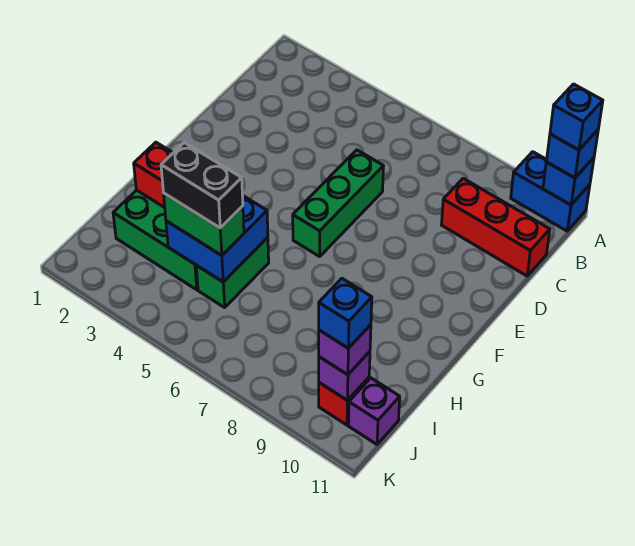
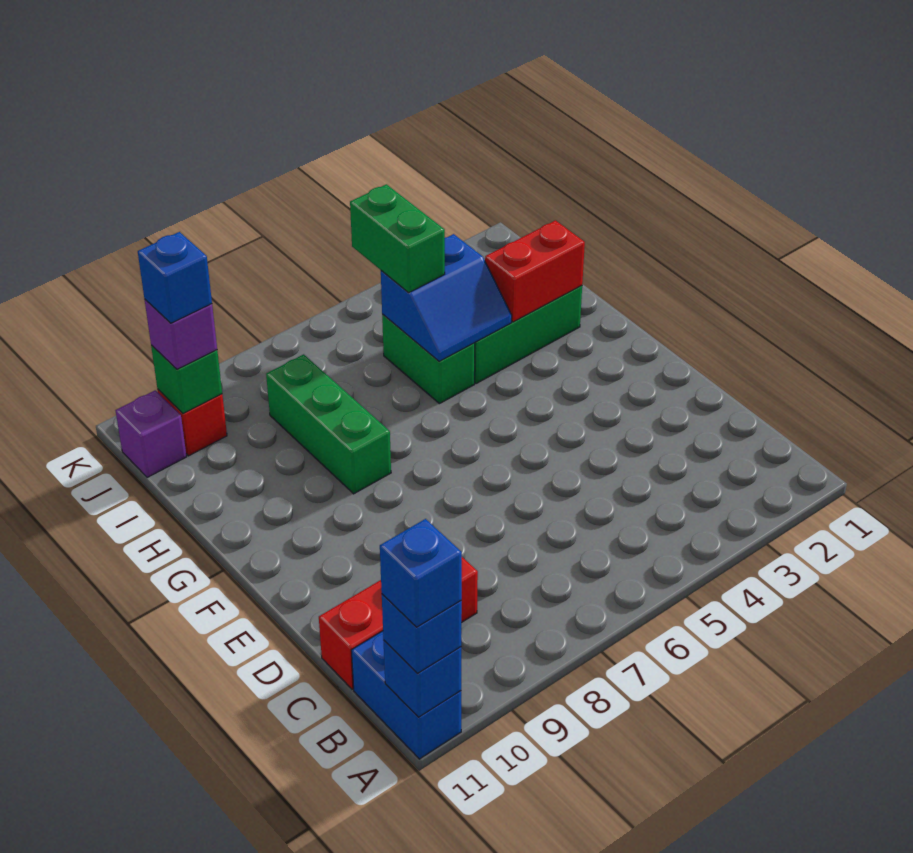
blue 1x2 brick [511,152,590,231] -> blue 1x2 brick turned to [351,631,461,759]
green 1x3 brick [293,150,383,256] -> green 1x3 brick moved to [266,354,391,494]
blue 2x2 brick [166,196,268,282] -> blue 2x2 slope [381,234,512,362]
green 1x2 brick [164,194,244,255] -> green 1x2 brick turned to [350,184,445,293]
black 1x2 brick [161,143,243,228] -> none
purple 1x1 brick [319,351,370,400] -> green 1x1 brick [151,345,222,413]

